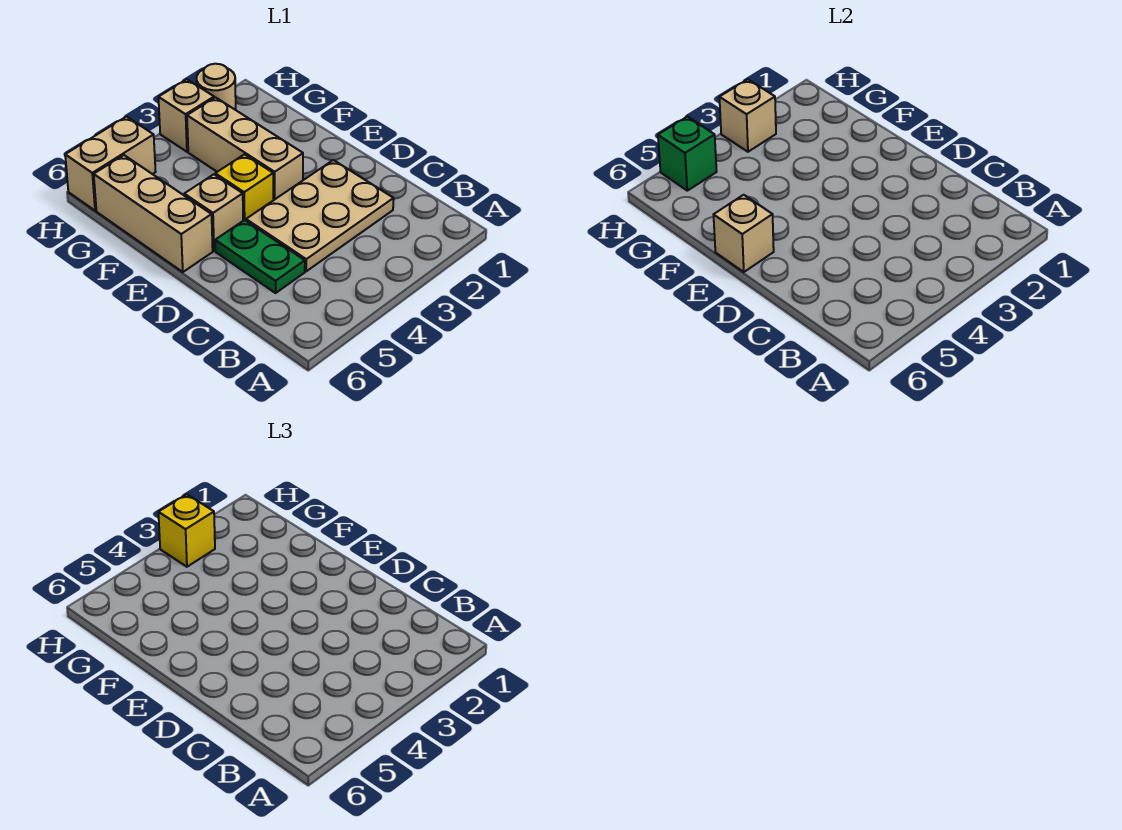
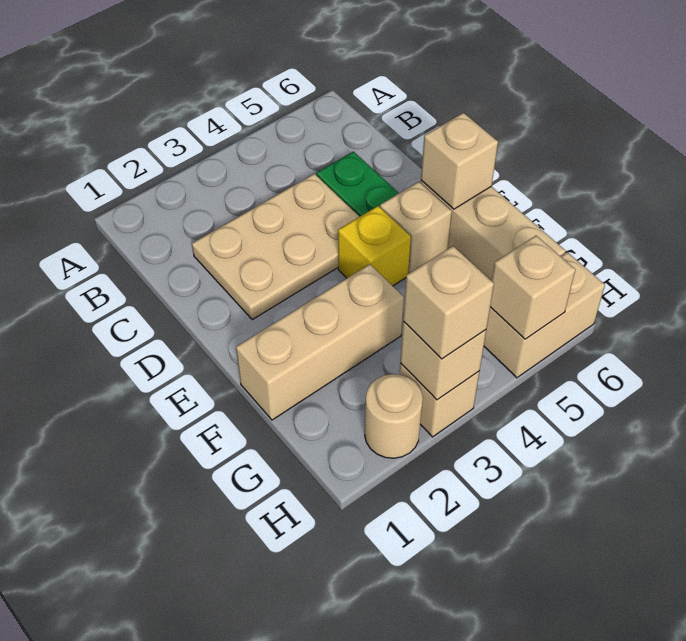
tan 1x3 brick [187,98,303,200] -> tan 1x3 brick turned to [236,264,404,420]
yellow 1x1 brick [158,494,215,567] -> tan 1x1 brick [403,246,494,359]
green 1x1 brick [658,117,717,191] -> tan 1x1 brick [490,236,575,339]

